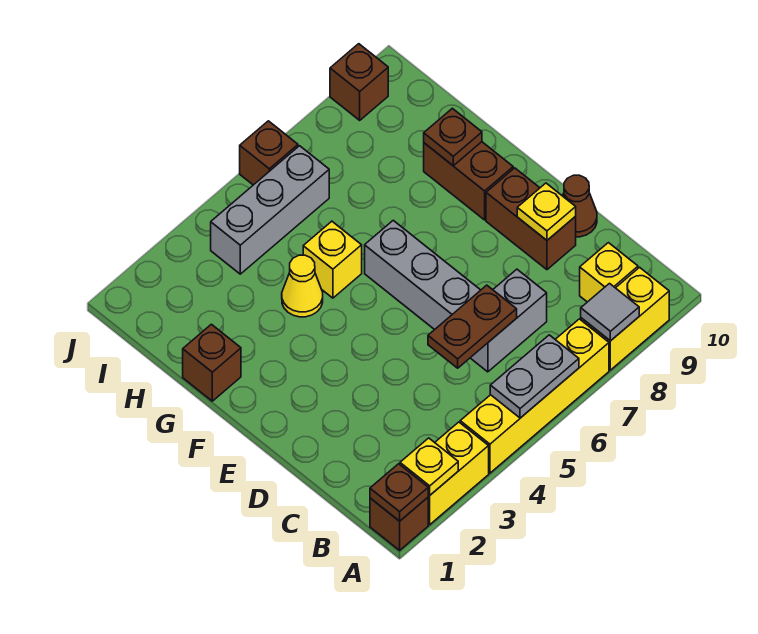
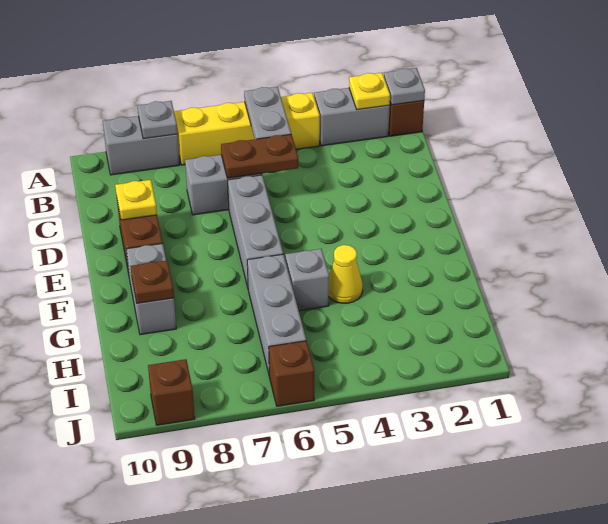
brown 1x1 plate [370,464,428,521] -> grey 1x1 plate [384,68,425,105]
yellow 1x2 brick [428,422,489,525] -> grey 1x2 brick [314,88,390,146]
grey 1x2 plate [490,335,579,418] -> grey 1x2 plate turned to [244,87,291,139]
yellow 1x2 brick [581,267,669,370] -> grey 1x2 brick [103,116,180,175]
grey 1x1 tile [581,284,639,341] -> grey 1x1 plate [138,101,177,139]
yellow 1x1 brick [580,243,638,302] -> none
brown 1x1 cone [563,175,597,237] -> none
brown 1x2 brick [424,142,513,220] -> grey 1x2 brick [126,244,176,335]
brown 1x1 brick [183,324,241,401] -> none
yellow 1x1 brick [303,221,362,298] -> grey 1x1 brick [285,249,329,311]
grey 1x3 brick [211,146,329,274] -> grey 1x3 brick turned to [247,254,306,373]

